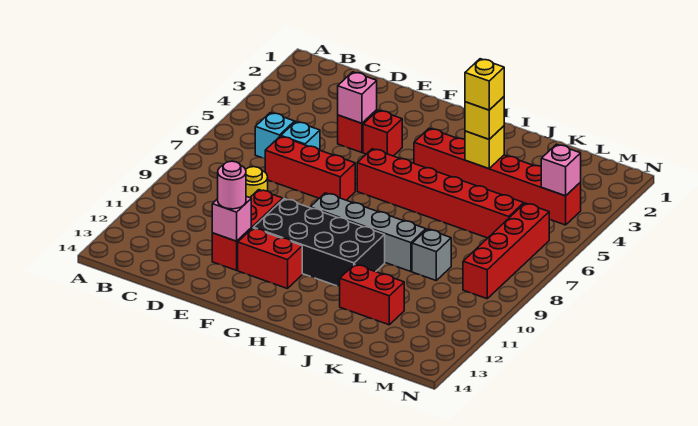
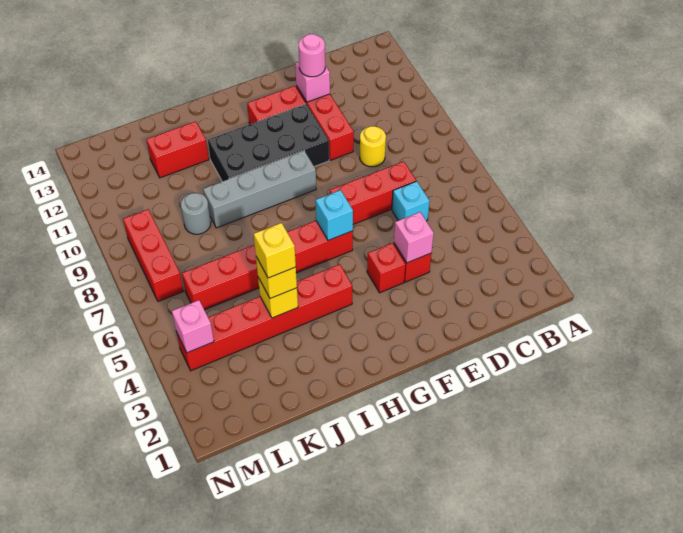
cyan 1x1 brick [255,113,295,158] -> cyan 1x1 brick moved to [315,190,353,240]
grey 1x1 brick [412,229,451,280] -> grey 1x1 round brick [181,193,211,234]
red 1x4 brick [463,203,549,299] -> red 1x3 brick [123,209,183,302]

